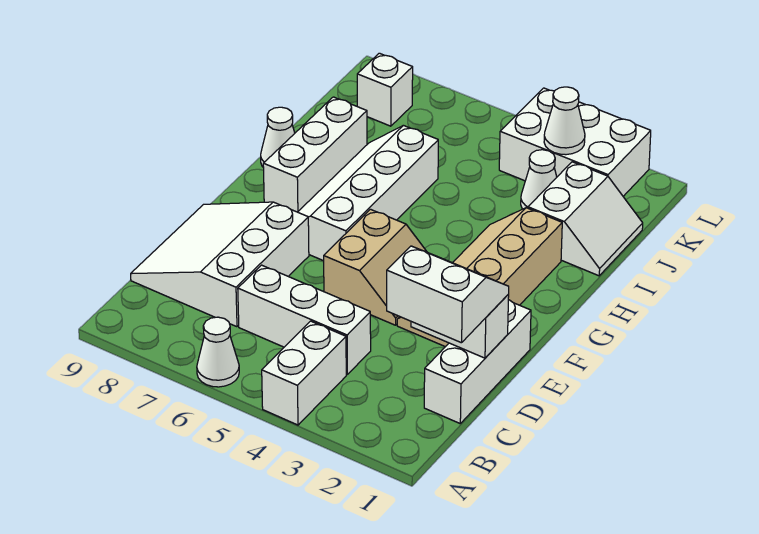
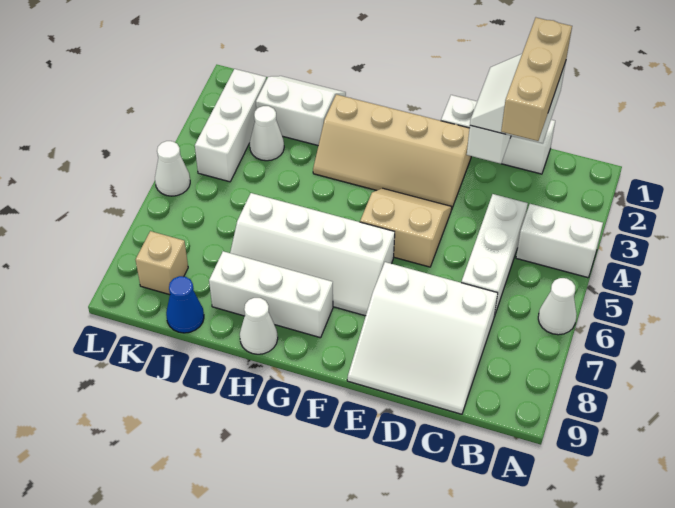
none -> tan 1x3 brick [501,18,572,141]
none -> blue 1x1 cone [166,276,204,333]
white 2x3 brick [499,88,651,196] -> white 1x3 brick [195,69,266,182]
white 1x1 cone [544,87,585,155] -> white 1x1 cone moved to [155,141,190,196]
white 1x1 brick [357,53,413,126] -> tan 1x1 brick [136,231,188,295]

